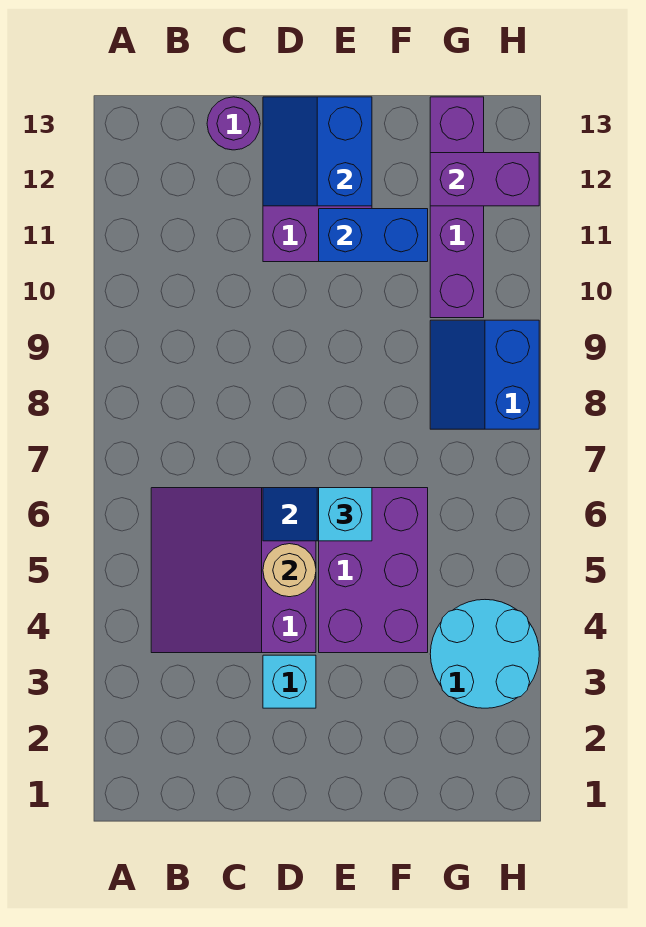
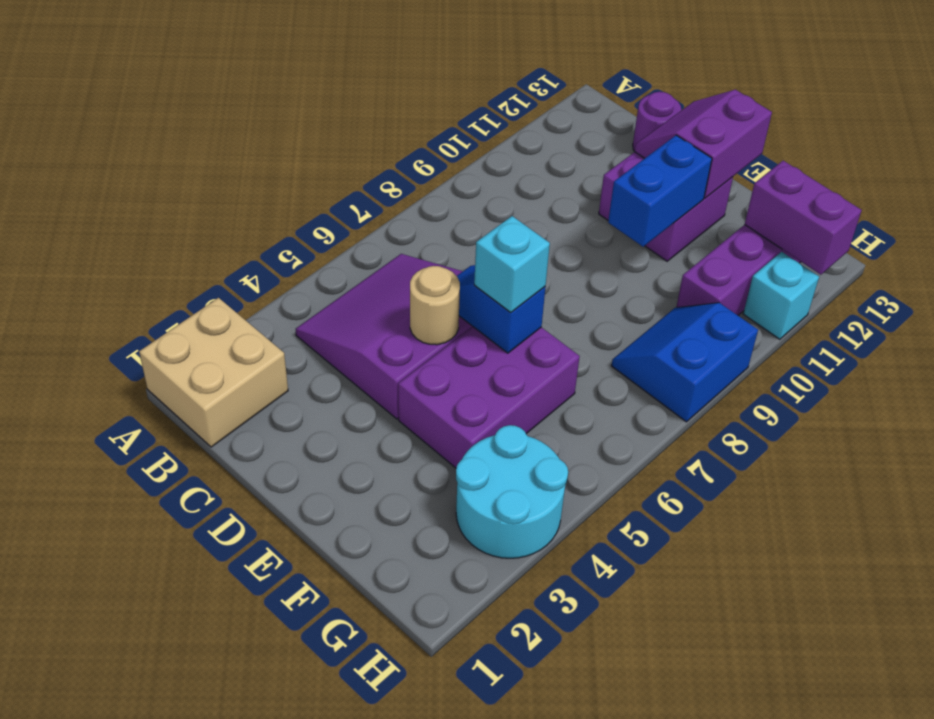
none -> tan 2x2 brick [139,298,288,447]
cyan 1x1 brick [263,655,316,708] -> cyan 1x1 brick moved to [743,252,819,339]
blue 2x2 slope [263,97,372,206] -> purple 2x2 slope [635,90,772,198]
blue 1x2 brick [319,209,428,262] -> blue 1x2 brick turned to [608,135,712,247]

